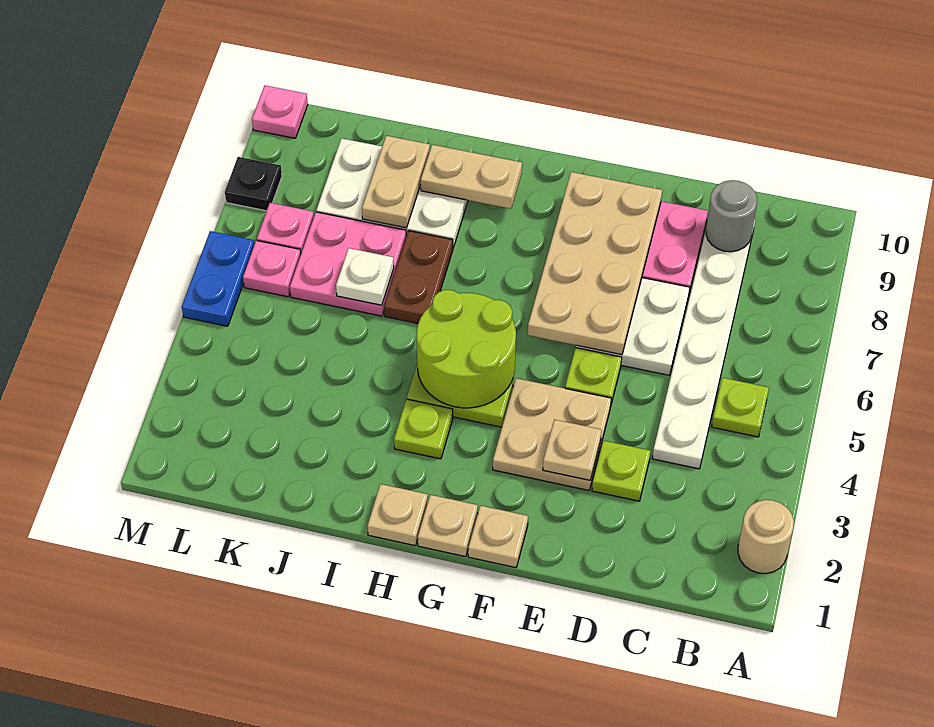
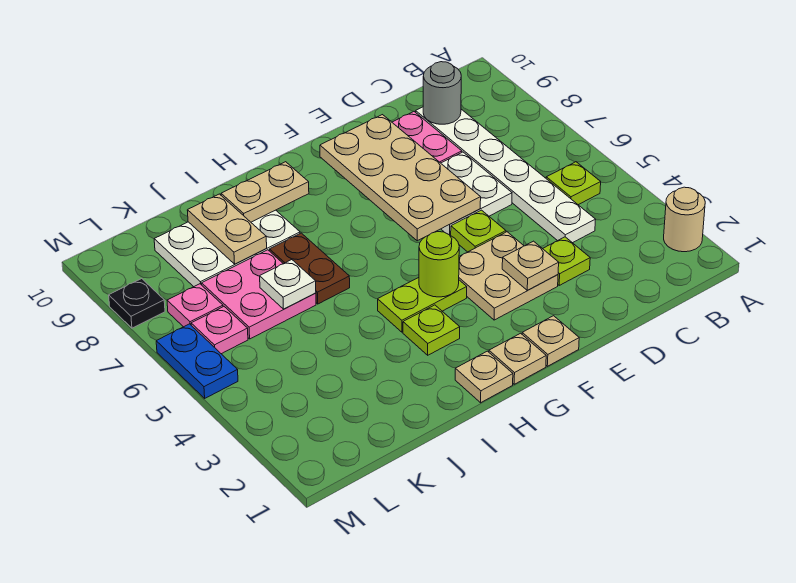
lime 2x2 round brick [417,290,516,408] -> lime 1x1 round brick [419,232,459,297]
pink 1x1 plate [252,85,308,138] -> none

